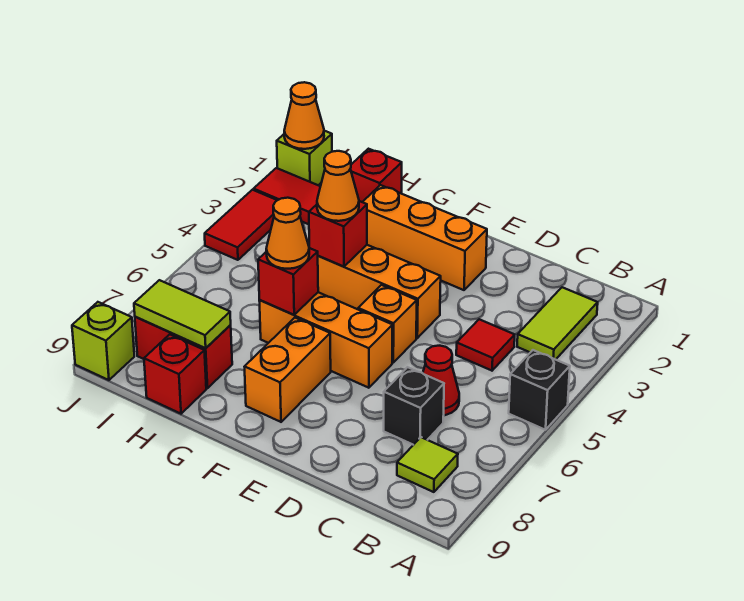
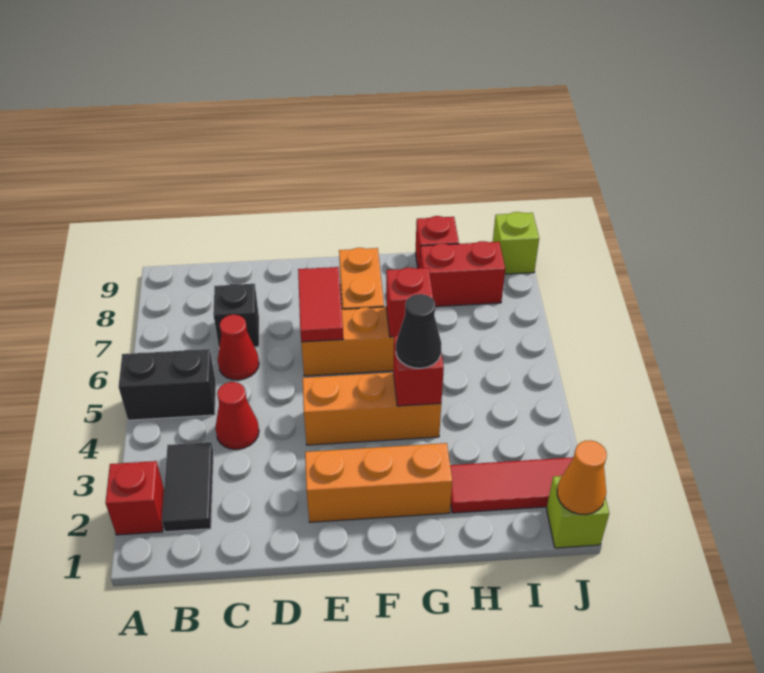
black 1x1 brick [509,350,570,430] -> black 1x2 brick [118,349,216,420]
lime 1x2 tile [517,287,598,360] -> black 1x2 tile [162,442,214,532]
lime 1x1 tile [397,437,458,492] -> none
red 1x1 tile [456,319,515,371] -> red 1x1 cone [215,382,259,449]
orange 1x1 brick [358,285,417,362] -> none
orange 1x1 cone [317,151,359,221] -> black 1x1 cone [396,294,442,368]
orange 1x1 cone [266,198,309,269] -> none
red 1x1 brick [350,149,402,202] -> red 1x1 brick moved to [105,461,164,535]
lime 1x2 tile [134,280,231,348] -> none
red 1x2 tile [205,190,277,260] -> red 1x2 tile moved to [298,267,343,342]

